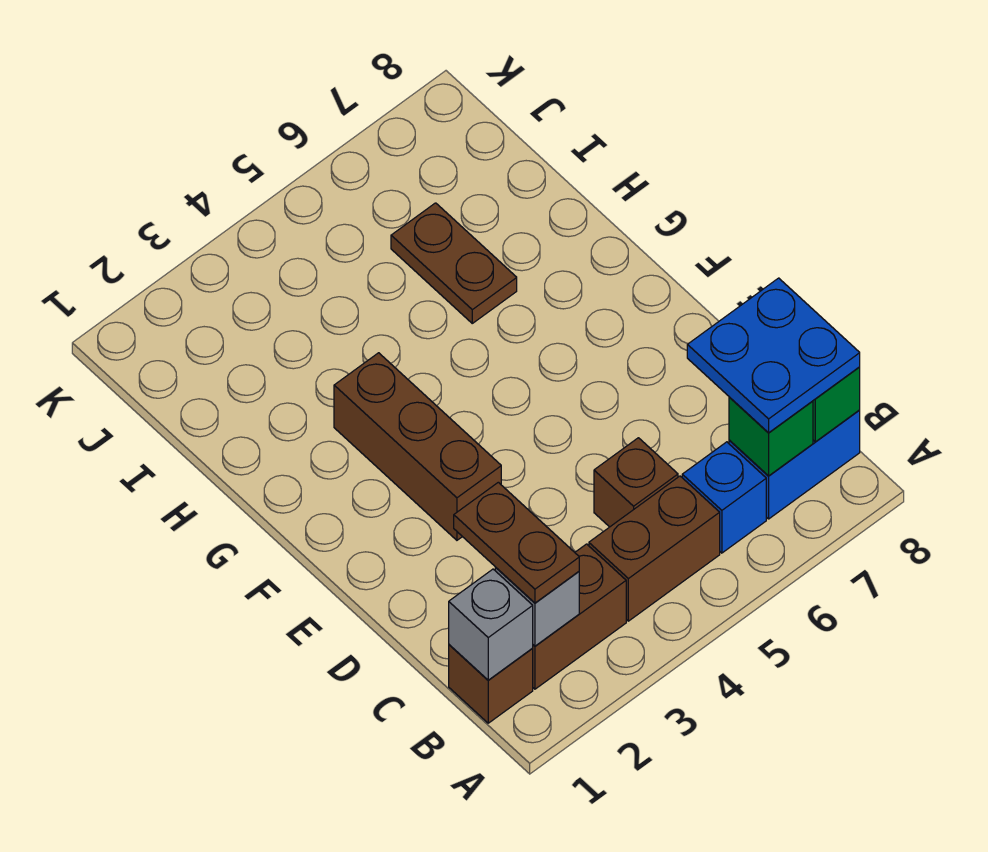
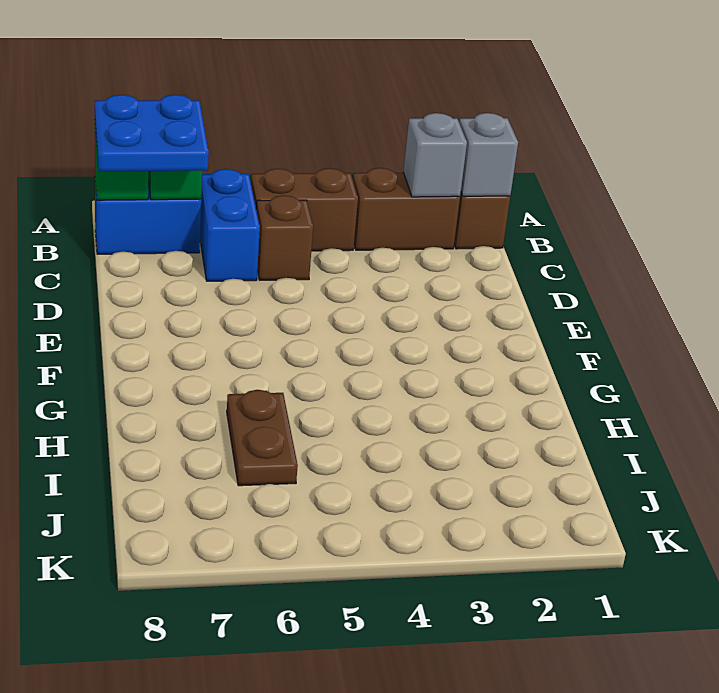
brown 1x2 plate [454,482,579,603] -> none
blue 1x1 brick [682,442,766,553] -> blue 1x2 brick [200,169,260,281]
brown 1x3 brick [334,353,501,540] -> none

